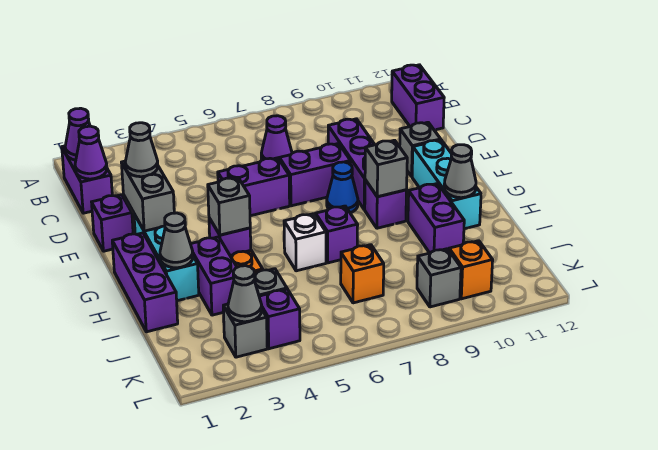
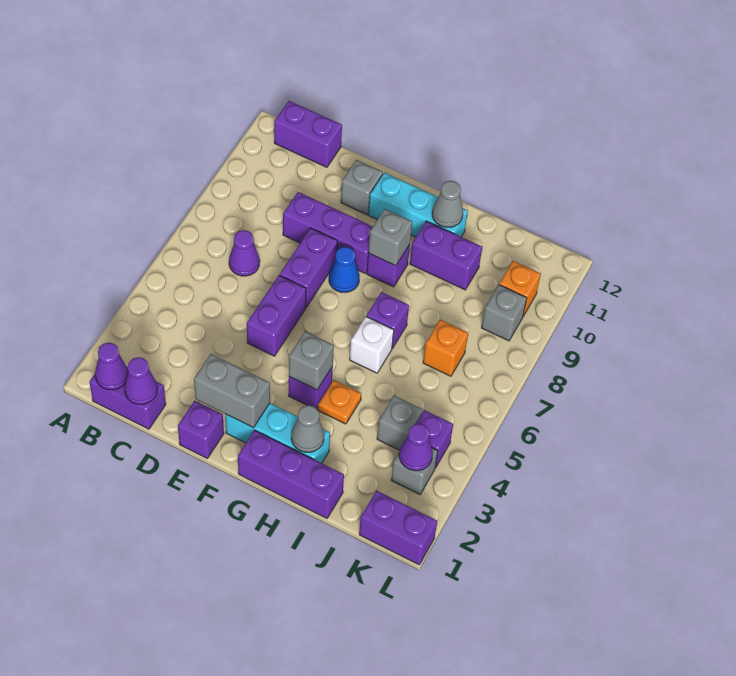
grey 1x1 cone [125,123,158,177] -> none
purple 1x2 brick [191,237,237,315] -> purple 1x2 brick moved to [359,490,437,565]
grey 1x1 cone [228,266,262,322] -> purple 1x1 cone [399,424,433,471]

